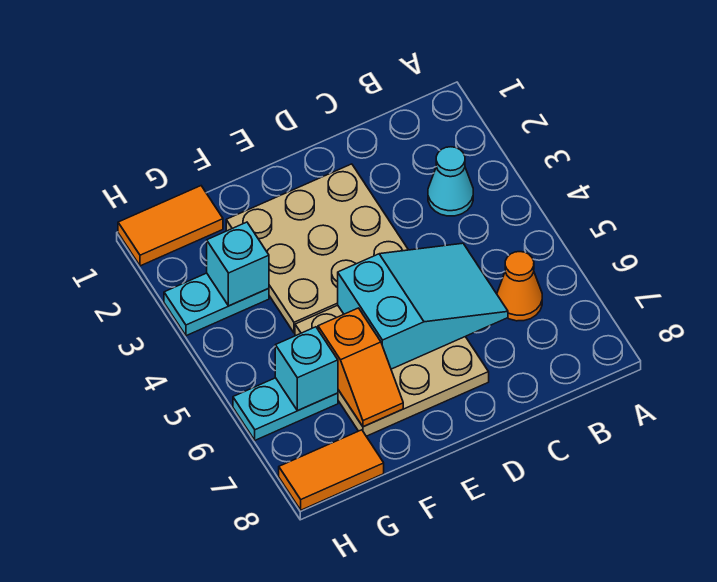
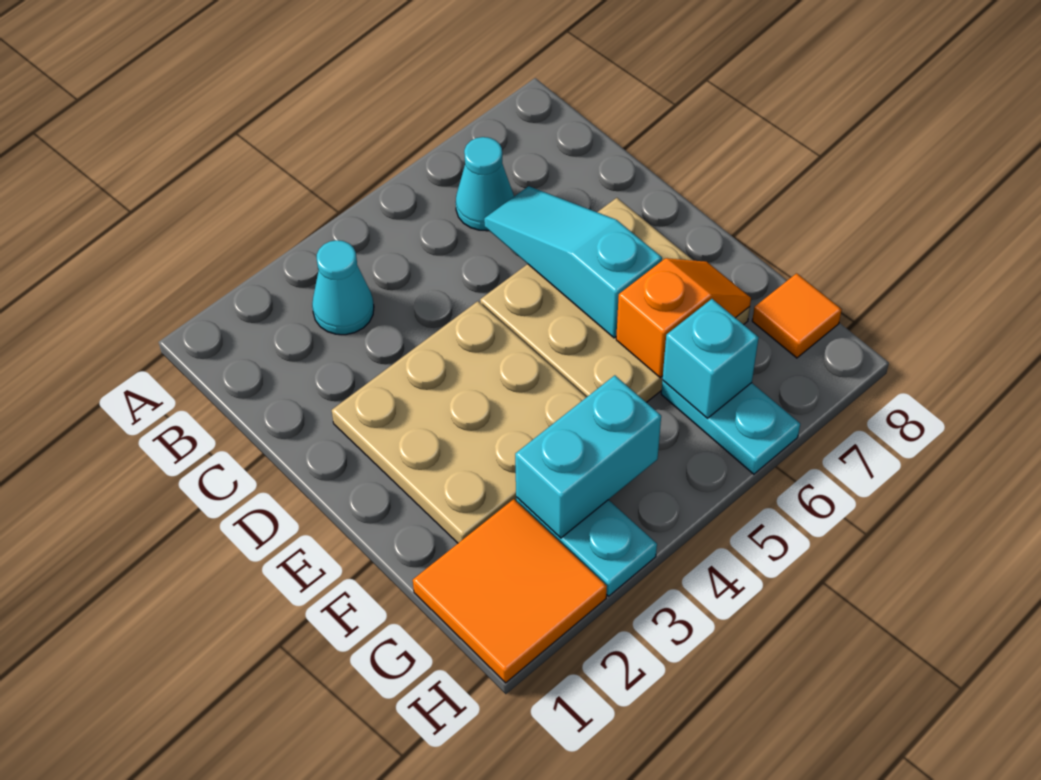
orange 1x1 cone [497,252,542,321] -> cyan 1x1 cone [456,137,514,231]
cyan 2x3 slope [338,243,508,369] -> cyan 1x3 slope [484,186,662,338]
orange 1x2 tile [118,186,223,266] -> orange 2x2 tile [413,499,607,683]
cyan 1x1 brick [207,222,269,306] -> cyan 1x2 brick [515,375,661,538]
orange 1x2 tile [279,430,384,510] -> orange 1x1 tile [752,273,842,358]

